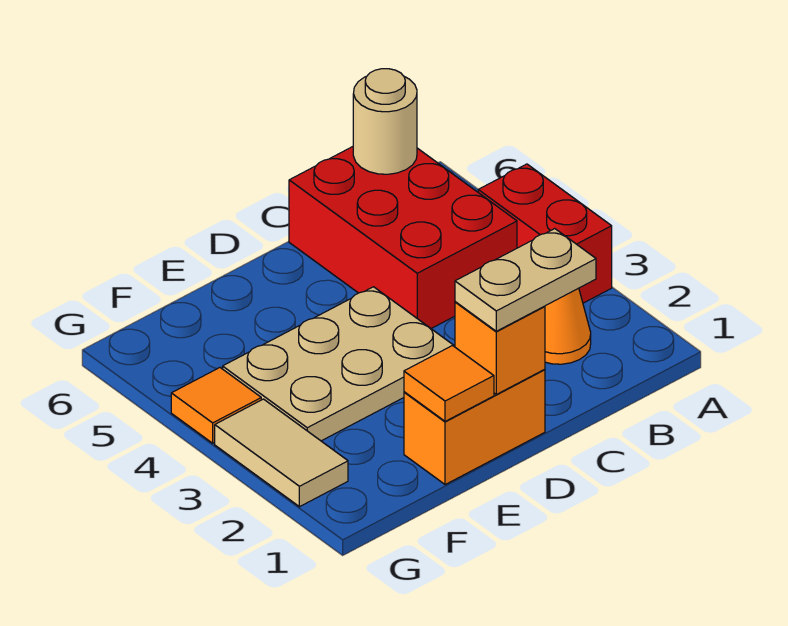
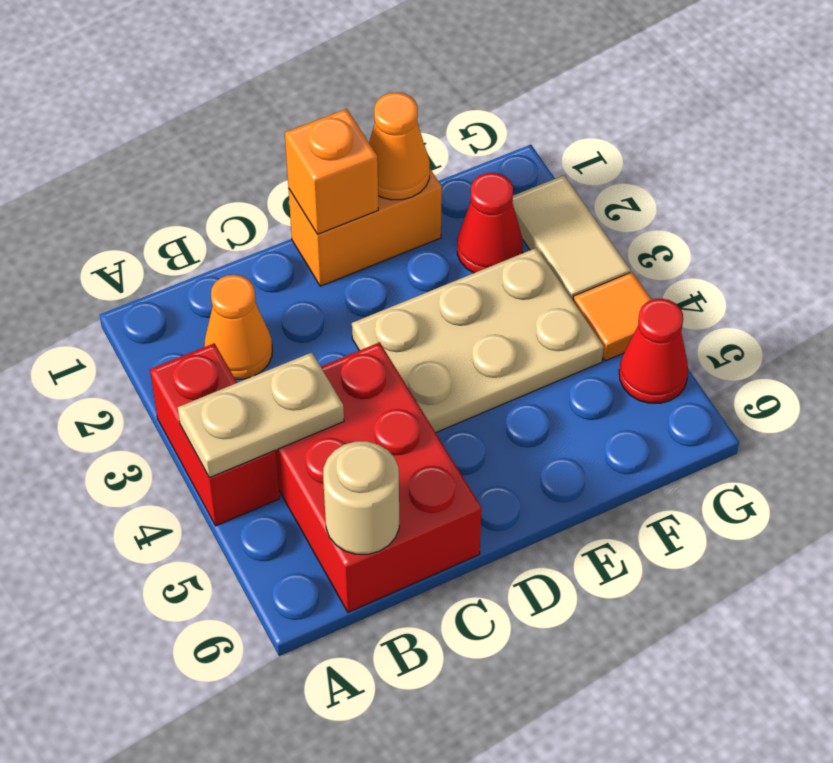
tan 1x2 plate [455,229,596,331] -> tan 1x2 plate moved to [178,353,344,478]
orange 1x1 tile [404,346,494,421] -> orange 1x1 cone [369,92,430,200]
none -> red 1x1 cone [457,173,523,273]
none -> red 1x1 cone [619,299,688,403]

